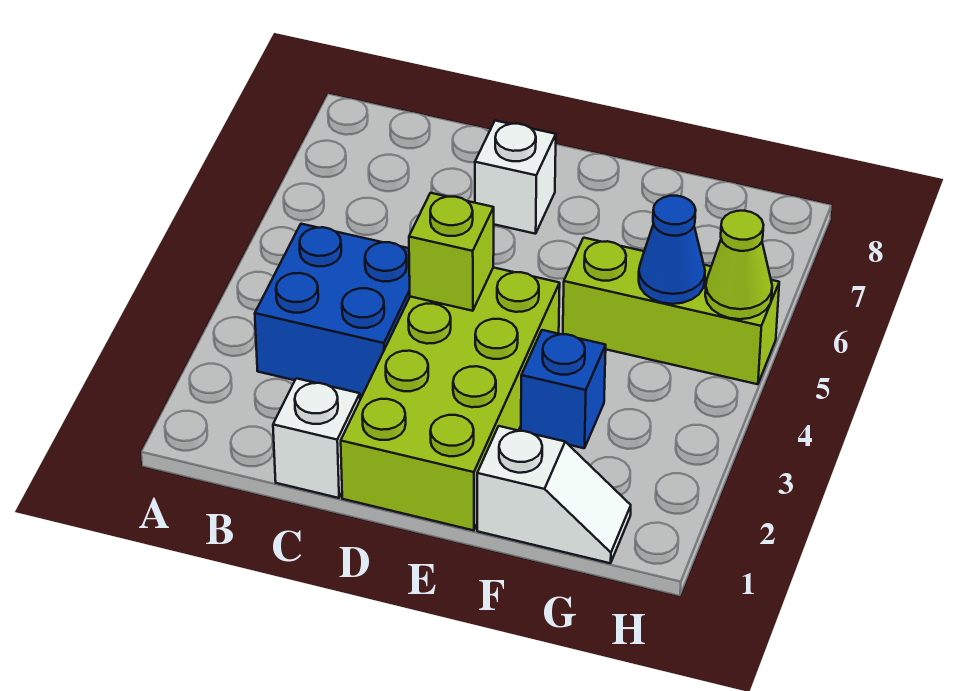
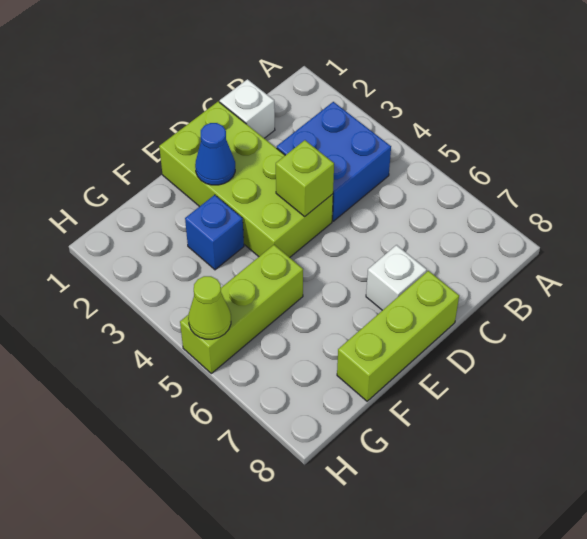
none -> lime 1x3 brick [337,271,459,401]
white 1x2 slope [477,426,631,563] -> none
blue 1x1 cone [639,196,705,304] -> blue 1x1 cone moved to [195,123,235,185]

